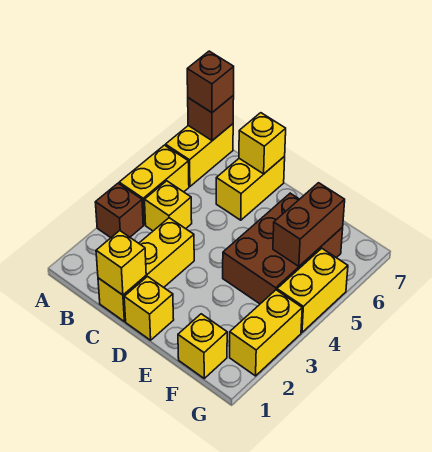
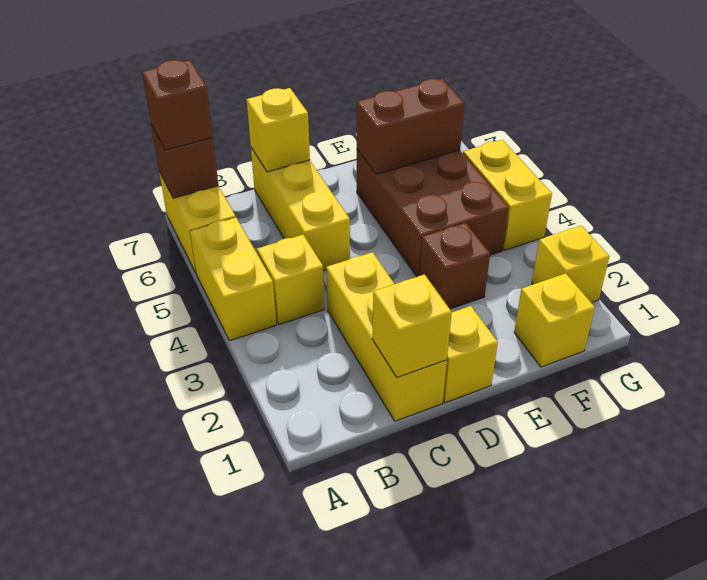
brown 1x1 brick [95,183,143,238] -> brown 1x1 brick moved to [420,223,490,309]
yellow 1x2 brick [216,156,285,220] -> yellow 1x3 brick [251,148,350,271]
brown 1x2 brick [273,183,345,266] -> brown 1x2 brick turned to [357,79,464,174]
yellow 1x2 brick [230,290,302,376] -> yellow 1x1 brick [532,226,610,303]

